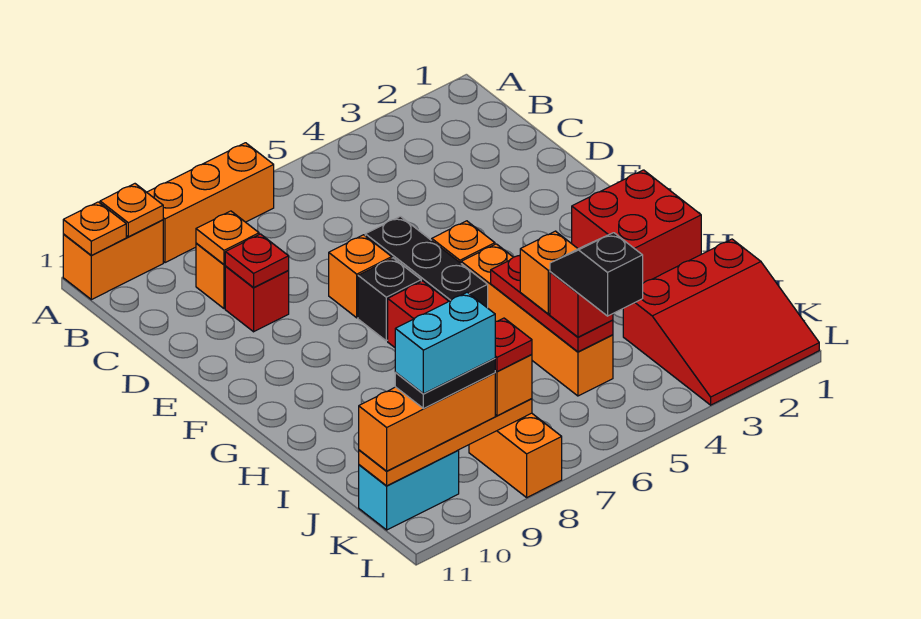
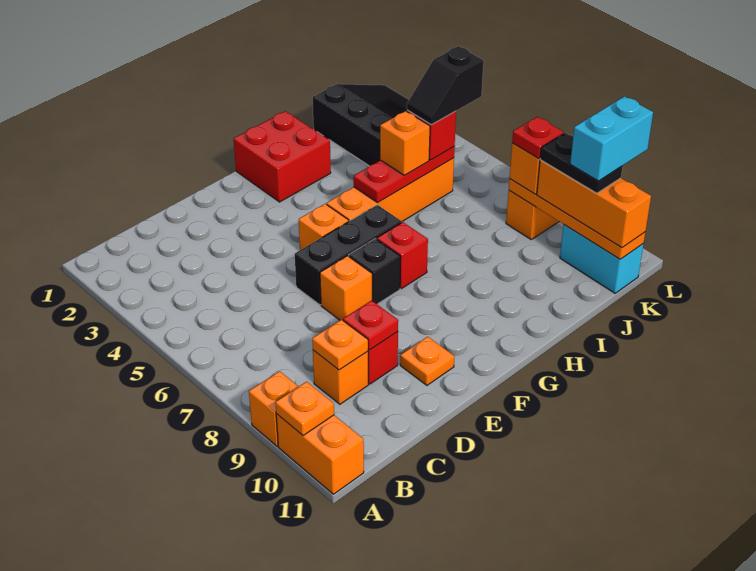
orange 1x3 brick [147,143,274,263] -> orange 1x1 brick [249,371,299,446]
orange 1x1 plate [63,202,126,255] -> orange 1x1 plate moved to [400,337,454,385]
red 3x3 slope [623,239,819,405] -> black 3x3 slope [312,84,409,166]
cyan 1x2 brick [395,292,495,394] -> cyan 1x2 brick turned to [570,96,653,181]

